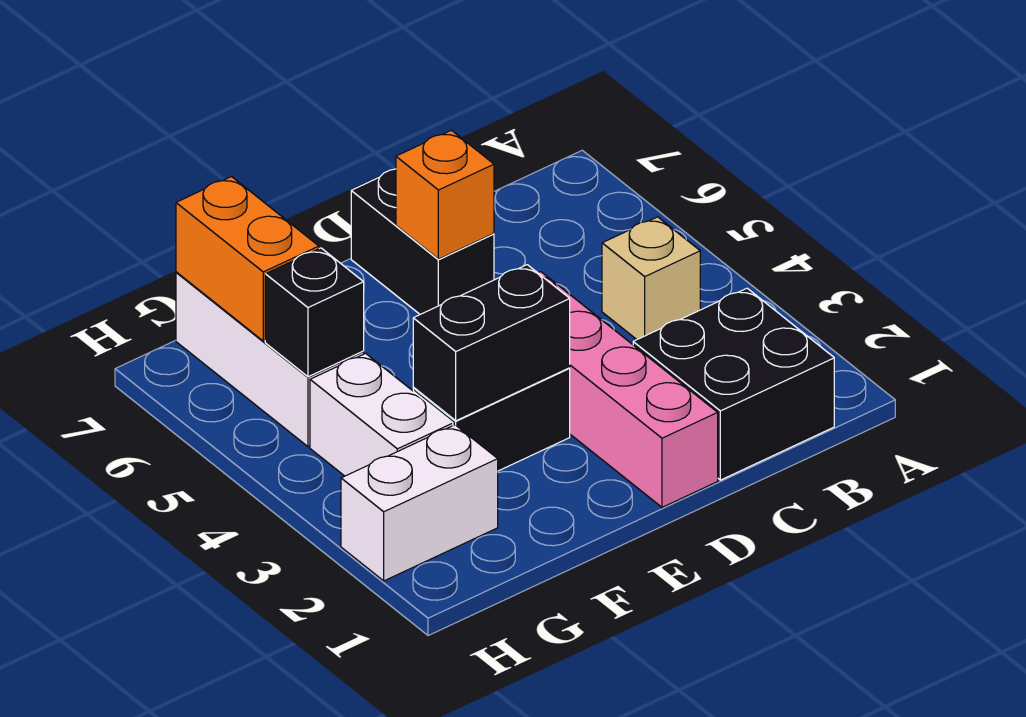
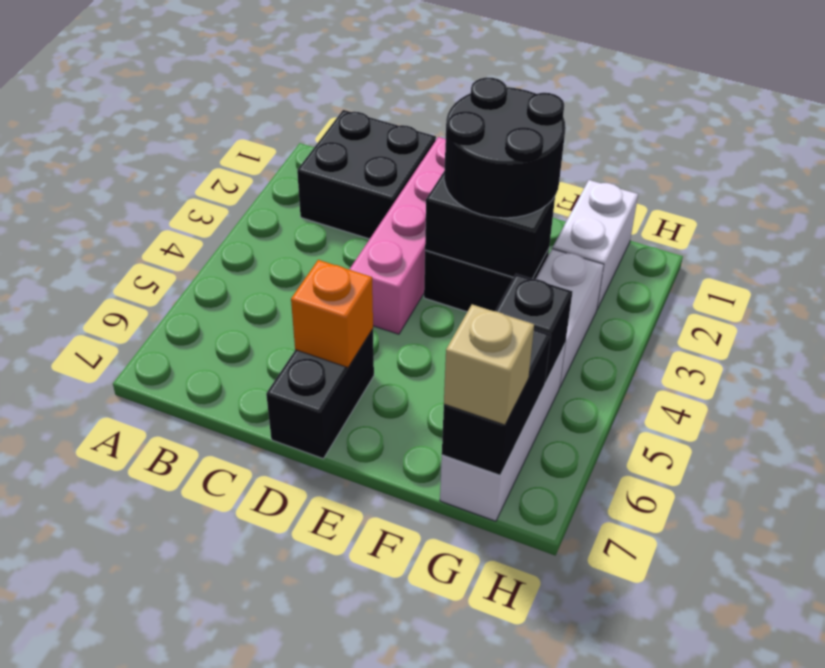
tan 1x1 brick [602,217,700,339] -> tan 1x1 brick moved to [444,305,534,425]
none -> black 2x2 round brick [444,77,566,218]
white 1x2 brick [341,425,498,581] -> white 1x2 brick turned to [553,180,638,309]
orange 1x2 brick [176,177,319,341] -> black 1x2 brick [442,329,551,475]

